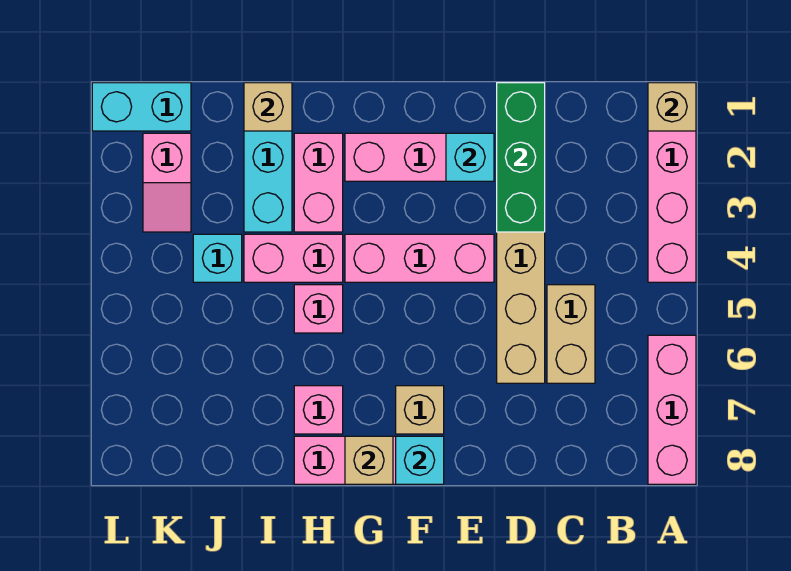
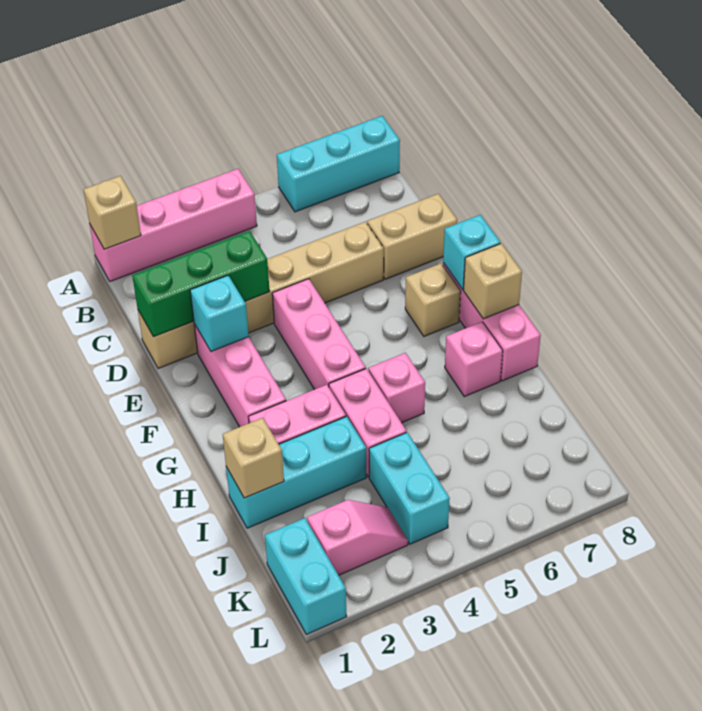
pink 1x3 brick [648,335,696,484] -> cyan 1x3 brick [277,116,400,212]
tan 1x2 brick [547,285,595,383] -> tan 1x2 brick moved to [367,194,457,279]
cyan 1x1 brick [193,234,242,282] -> cyan 1x2 brick [369,432,450,544]

